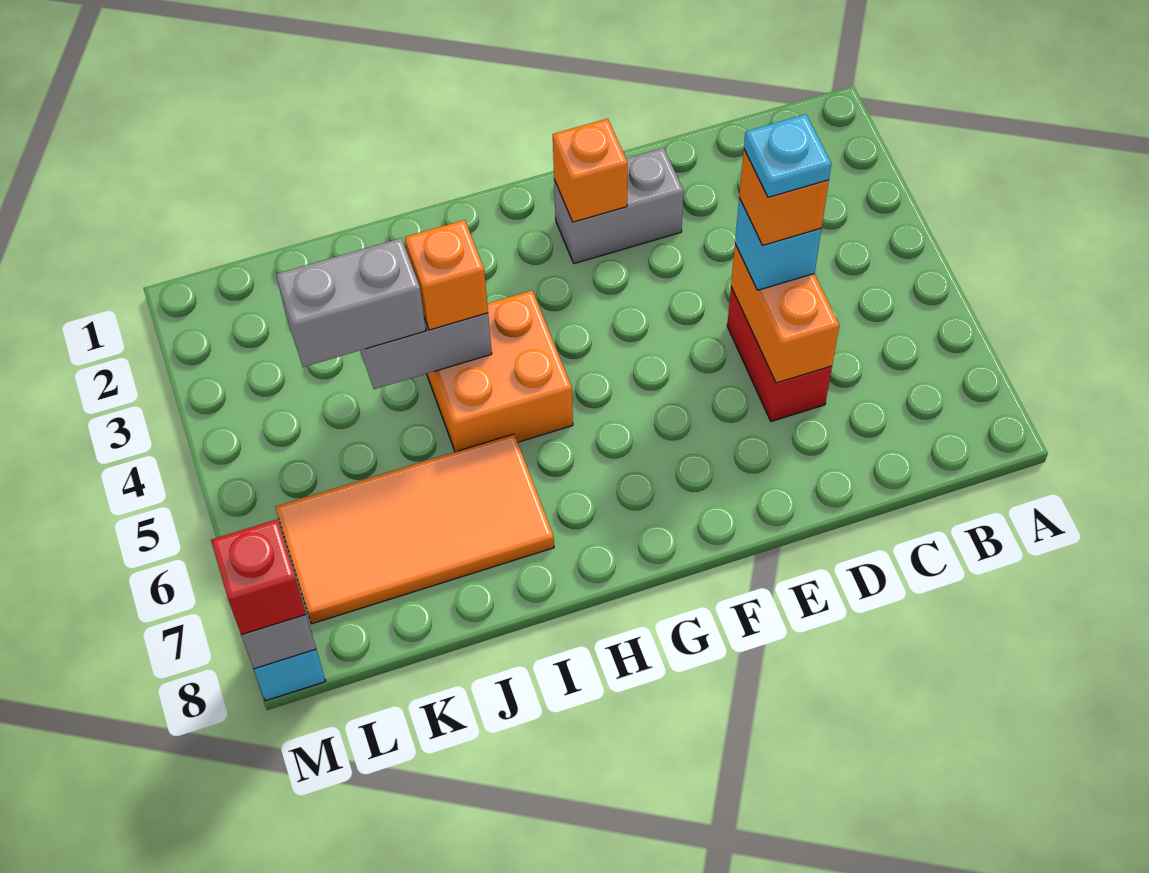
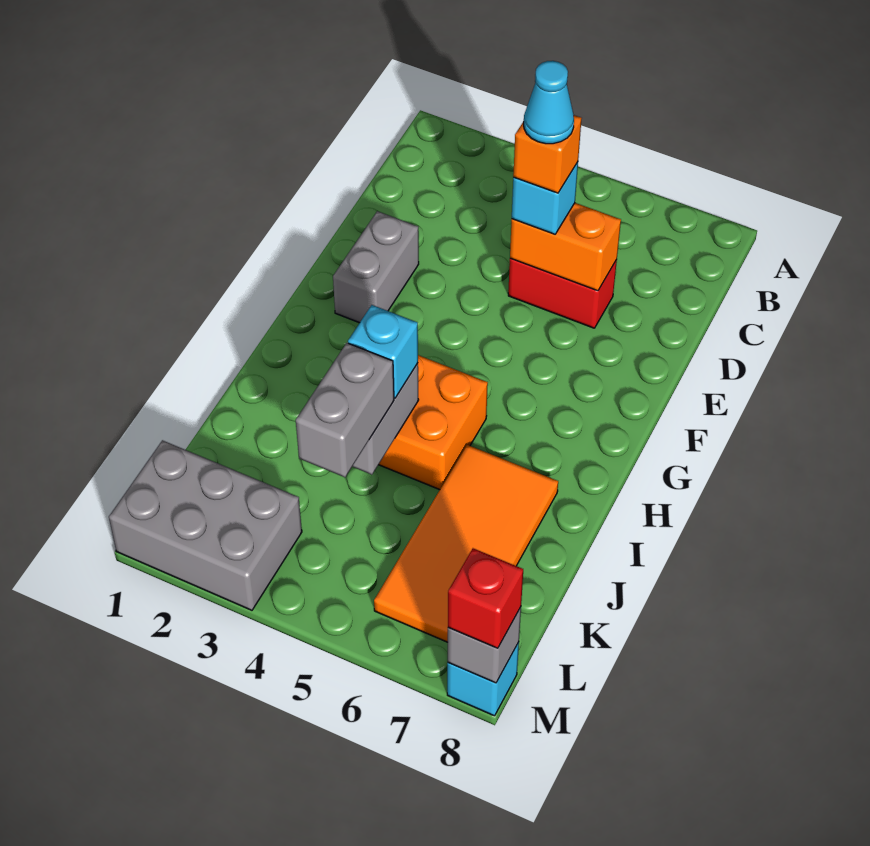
cyan 1x1 plate [744,114,831,197] -> cyan 1x1 cone [524,61,574,144]
orange 1x1 brick [553,119,628,222] -> none
orange 1x1 brick [405,220,488,330] -> cyan 1x1 brick [348,305,418,398]
none -> grey 2x3 brick [109,440,302,610]

